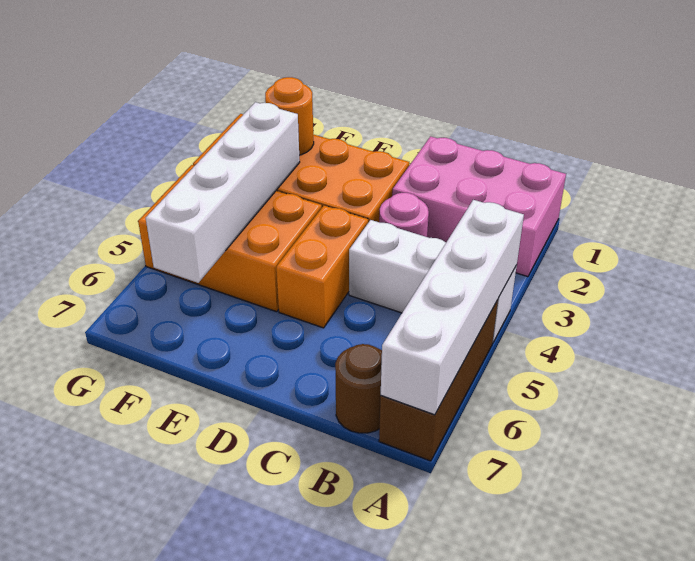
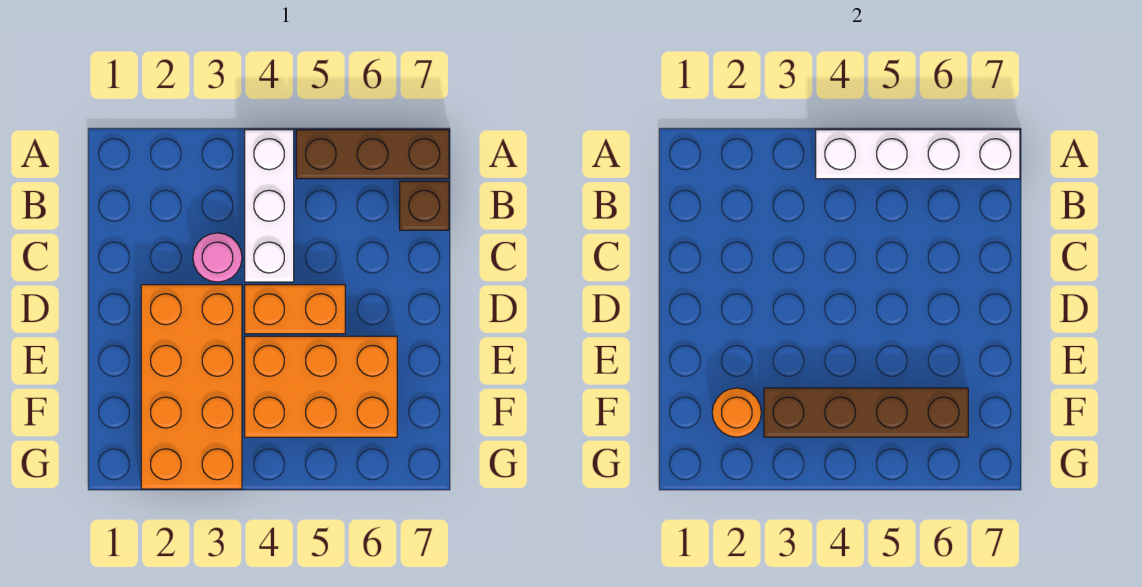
pink 2x3 brick [392,136,566,277] -> none
brown 1x1 round brick [335,344,382,433] -> brown 1x1 brick [400,181,449,230]
orange 2x3 brick [138,165,322,312] -> orange 2x3 brick turned to [245,336,397,437]
white 1x4 brick [146,102,300,283] -> brown 1x4 brick [764,388,968,437]

